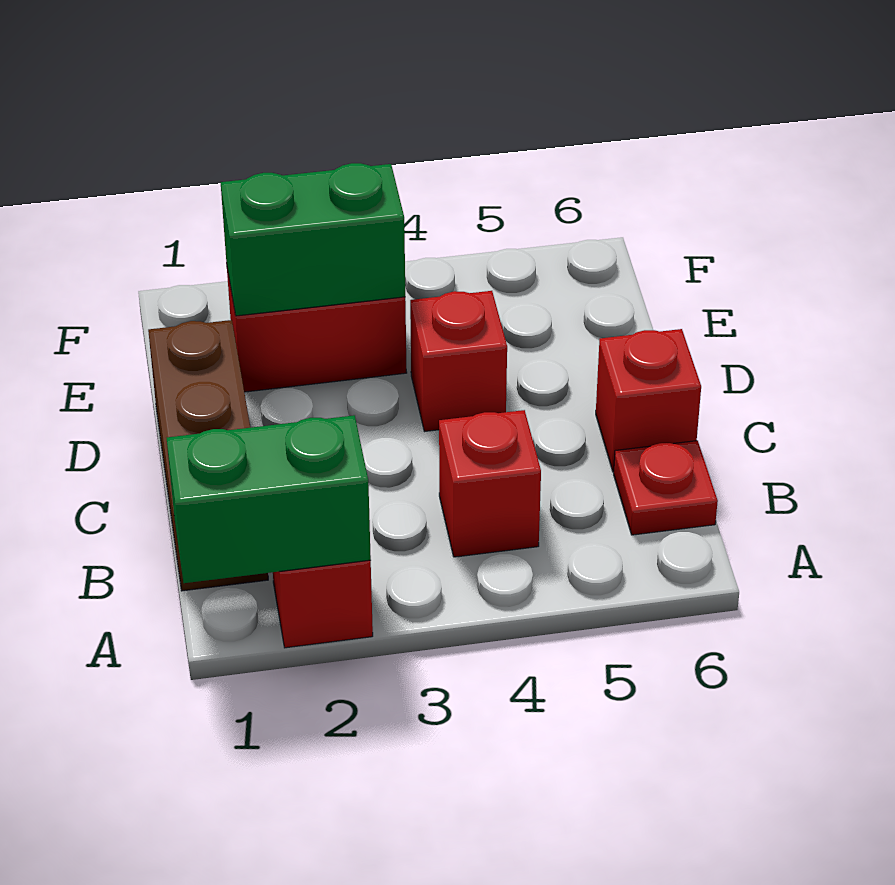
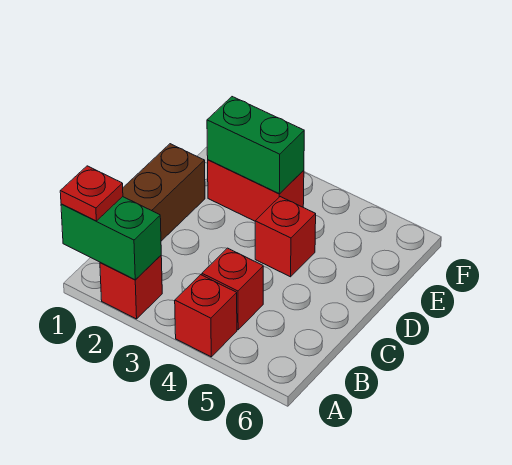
red 1x1 plate [614,441,718,535] -> red 1x1 plate moved to [60,166,123,221]
red 1x1 brick [596,329,701,472] -> red 1x1 brick moved to [175,275,237,357]

